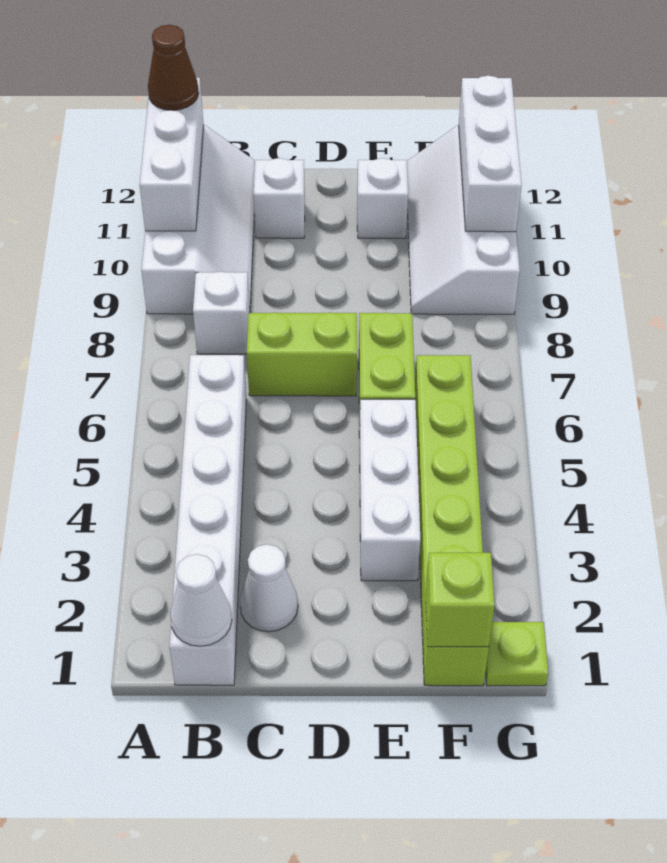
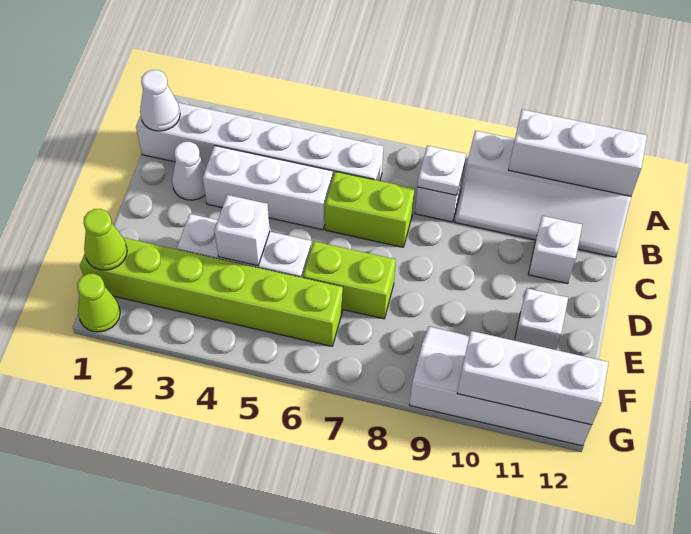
brown 1x1 cone [148,25,199,110] -> none
none -> white 1x1 plate [417,146,466,195]
none -> white 1x3 brick [203,146,333,230]
lime 1x2 brick [247,312,357,396] -> lime 1x2 brick turned to [325,171,415,247]
none -> white 1x1 brick [215,195,270,266]
lime 1x1 brick [426,553,495,647] -> lime 1x1 cone [84,209,127,270]
lime 1x1 plate [486,622,548,686] -> lime 1x1 cone [77,274,120,332]

